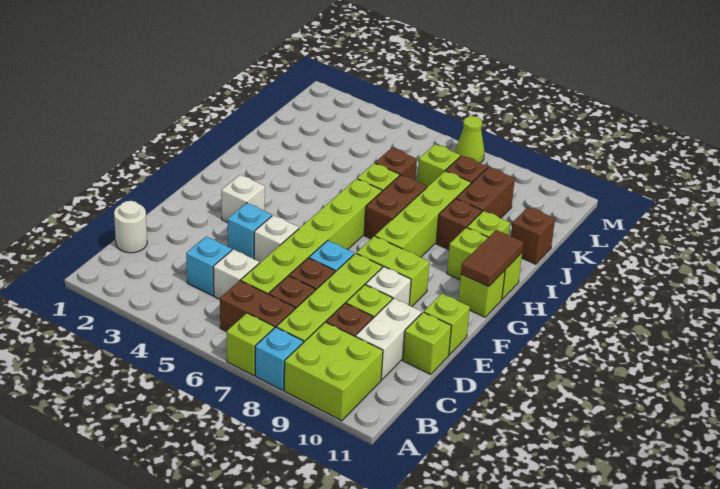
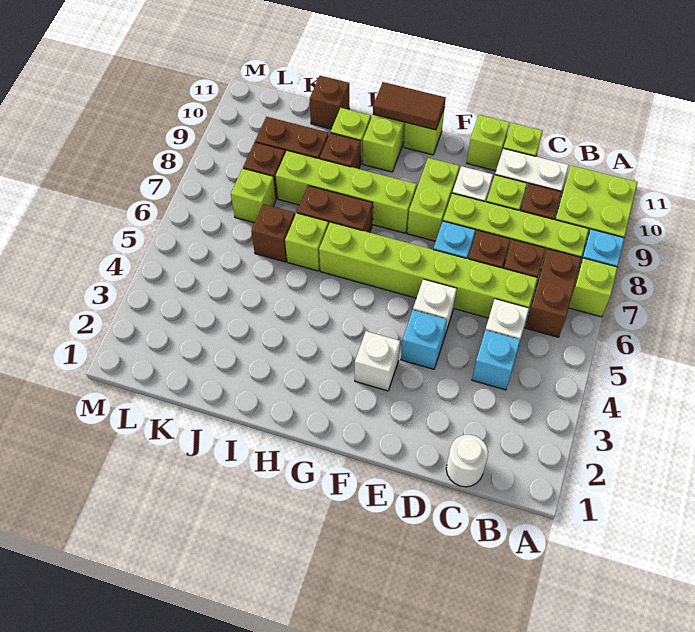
lime 1x1 cone [455,116,485,163] -> none

